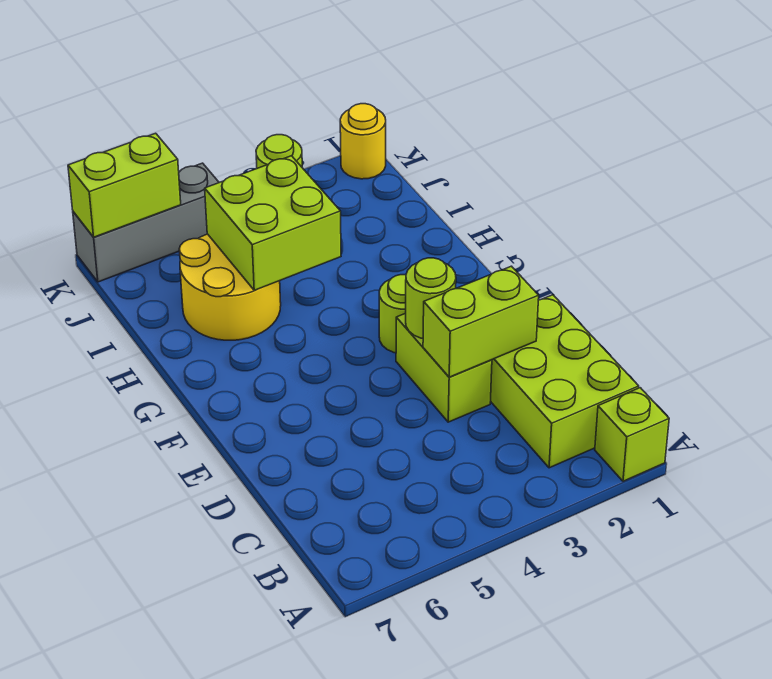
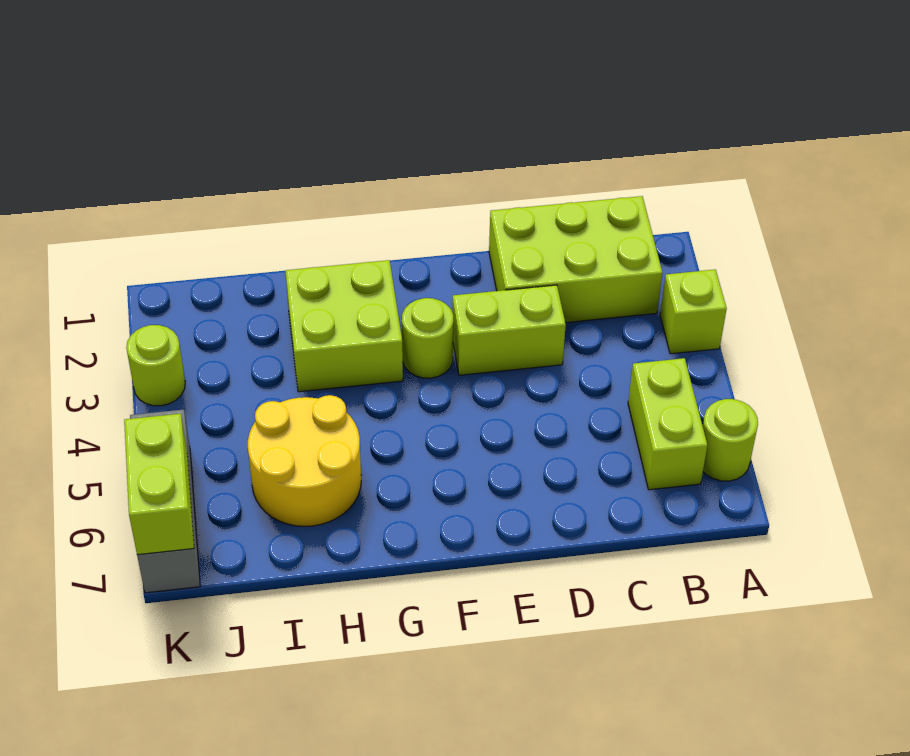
lime 1x1 brick [595,388,669,481] -> lime 1x1 brick moved to [660,269,727,354]
lime 1x2 brick [423,266,539,377] -> lime 1x2 brick moved to [628,358,708,490]
lime 1x1 round brick [406,258,456,338] -> lime 1x1 round brick moved to [703,399,758,481]
lime 2x2 brick [205,156,341,290] -> lime 2x2 brick moved to [285,260,403,392]
yellow 1x1 round brick [340,104,386,179] -> none

